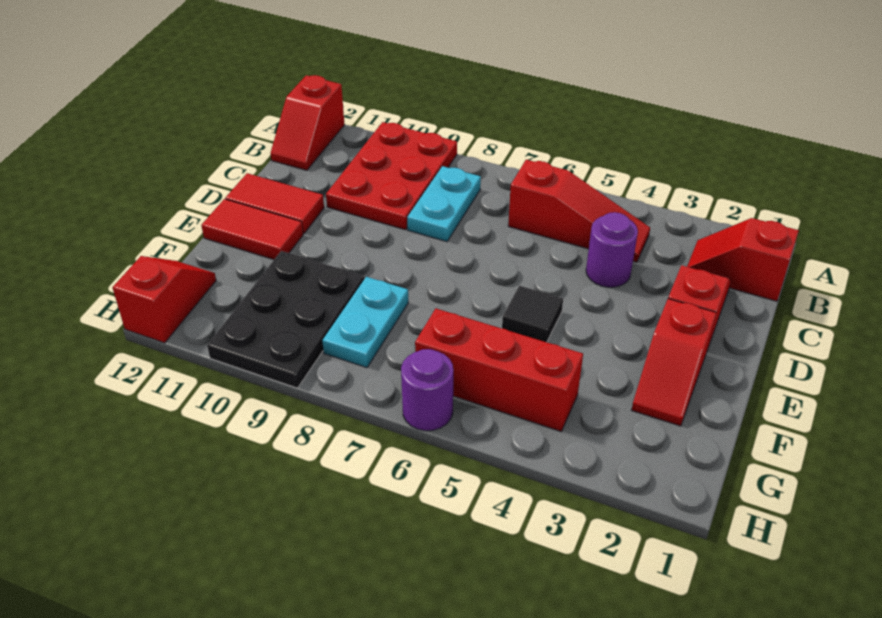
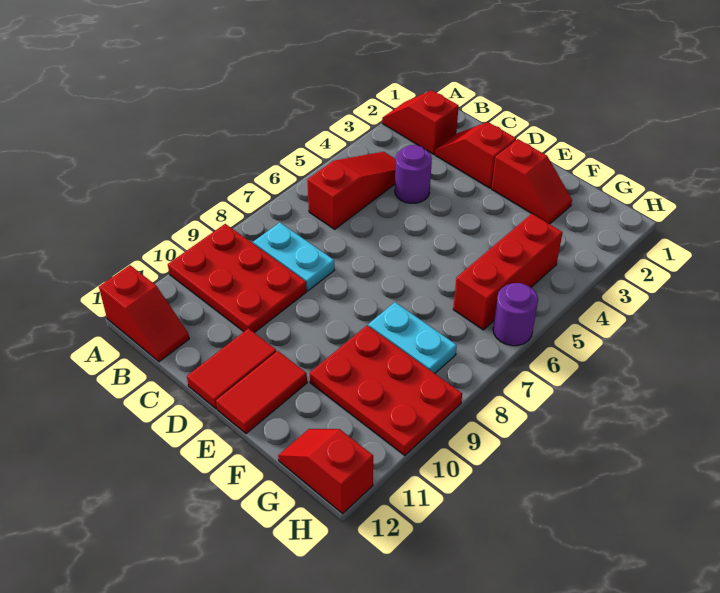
red 1x2 slope [687,218,799,301] -> red 1x2 slope turned to [382,90,459,154]
black 1x1 tile [502,286,563,342] -> none
black 2x3 plate [207,251,364,388] -> red 2x3 plate [310,325,462,456]

